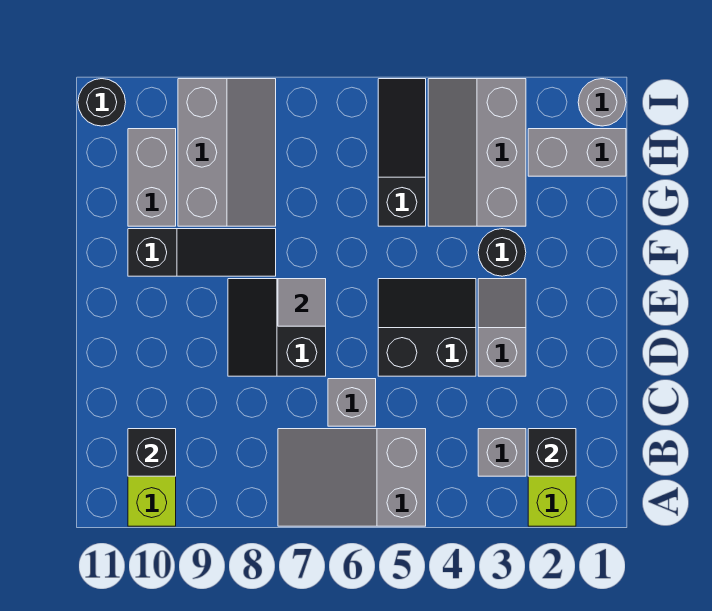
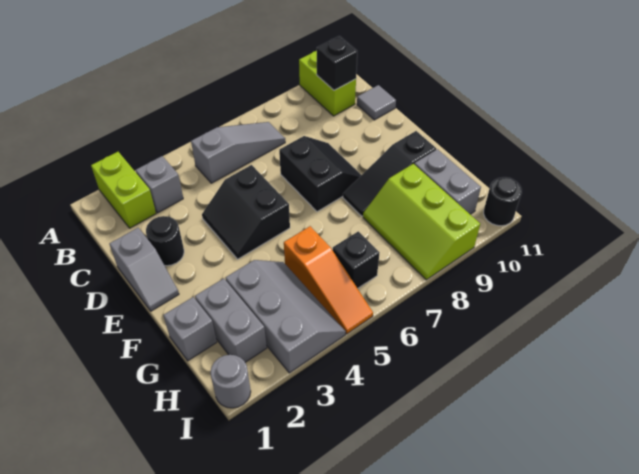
grey 2x3 slope [278,429,426,526] -> grey 1x3 slope [191,122,285,183]
black 1x1 brick [528,429,576,476] -> black 1x1 brick moved to [333,231,379,288]
grey 1x1 brick [328,379,376,426] -> grey 1x1 brick moved to [163,297,217,361]
grey 1x2 slope [478,279,526,376] -> grey 1x2 slope moved to [109,228,179,311]
black 2x2 slope [378,279,476,376] -> black 2x2 slope turned to [202,165,290,259]
grey 1x1 tile [278,279,326,326] -> grey 1x1 tile moved to [357,85,396,120]
black 1x1 round brick [478,229,526,276] -> black 1x1 round brick moved to [146,216,184,266]
black 1x3 slope [378,79,426,226] -> orange 1x3 slope [284,226,373,334]
grey 2x3 slope [178,79,276,226] -> lime 2x3 slope [363,164,480,280]
grey 1x2 brick [528,129,626,176] -> grey 1x2 brick turned to [195,278,267,362]

